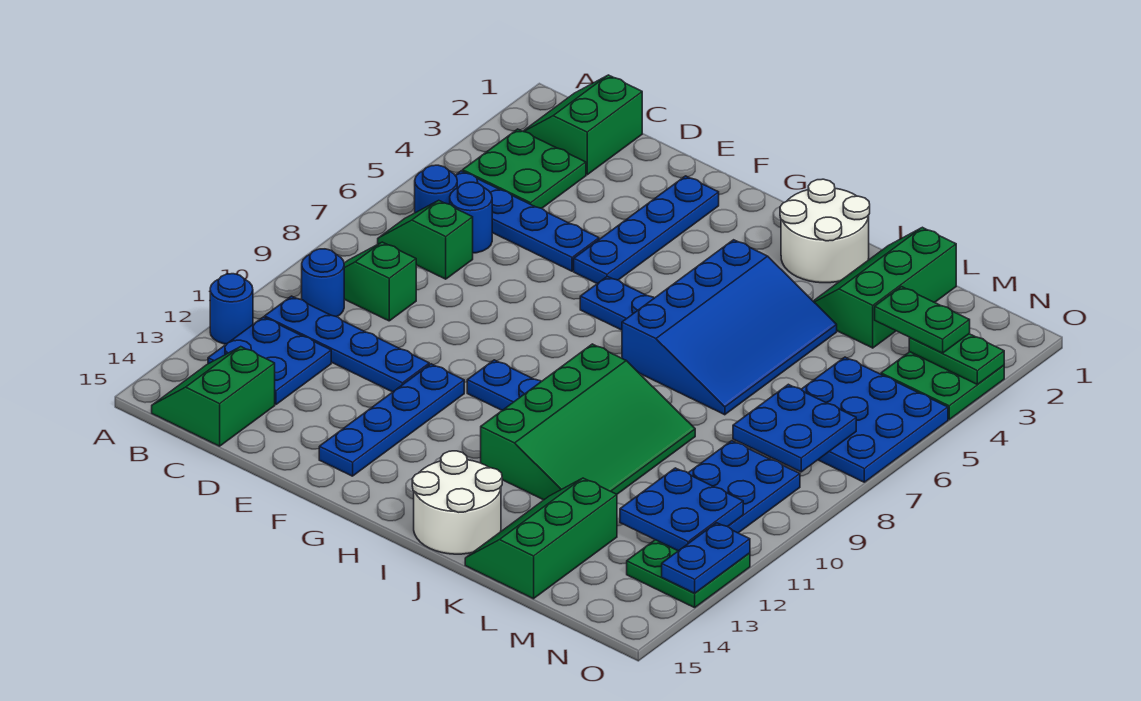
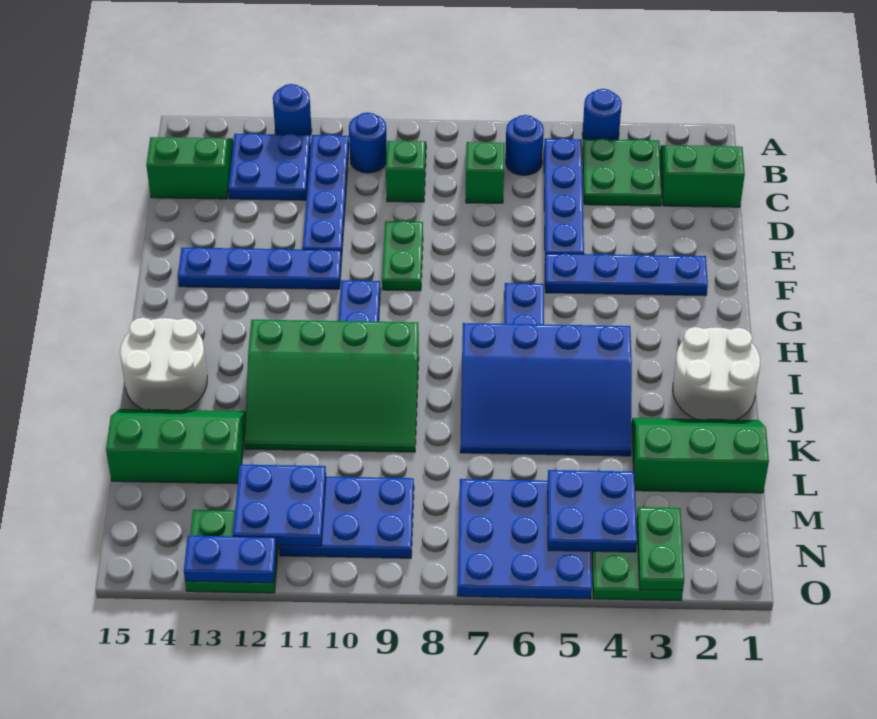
blue 1x1 round brick [450,182,492,253] -> blue 1x1 round brick moved to [582,89,622,140]
green 1x2 plate [875,287,970,353] -> green 1x2 plate moved to [382,221,423,291]
blue 2x2 plate [733,384,856,472] -> blue 2x2 plate moved to [548,470,637,552]

